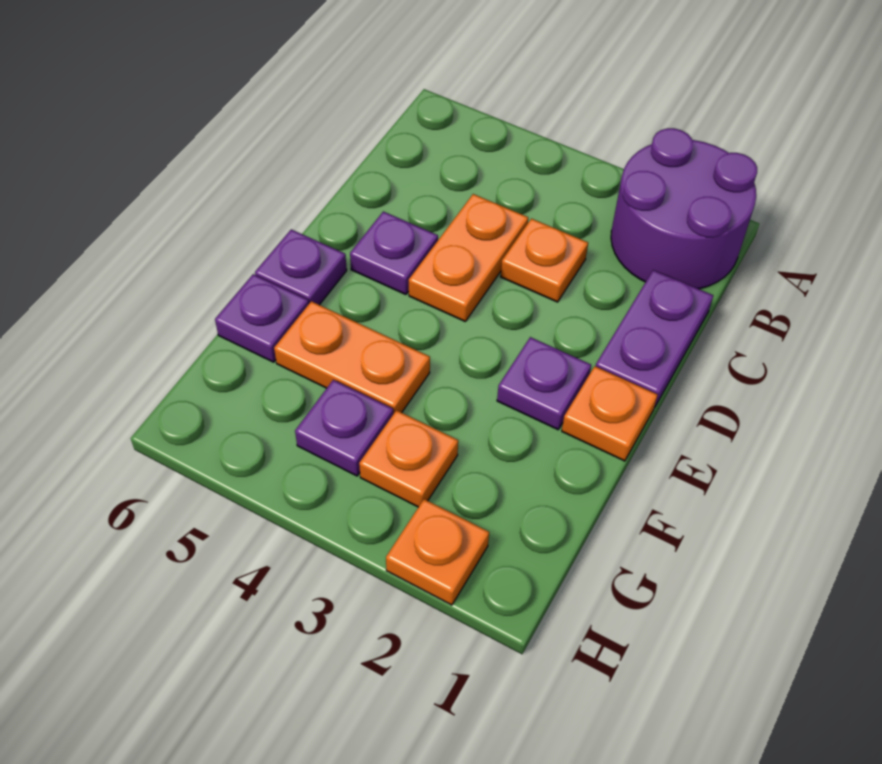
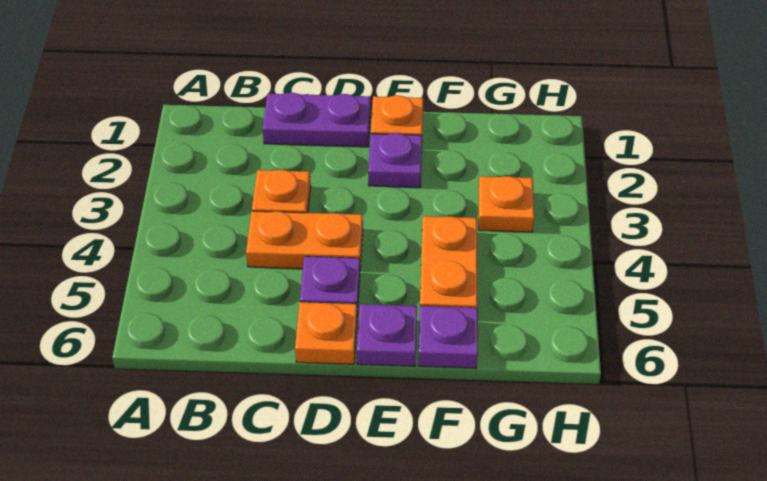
purple 2x2 round brick [611,128,757,289] -> none
purple 1x1 plate [295,380,393,476] -> none
orange 1x1 plate [386,499,489,605] -> orange 1x1 plate moved to [295,302,357,364]

